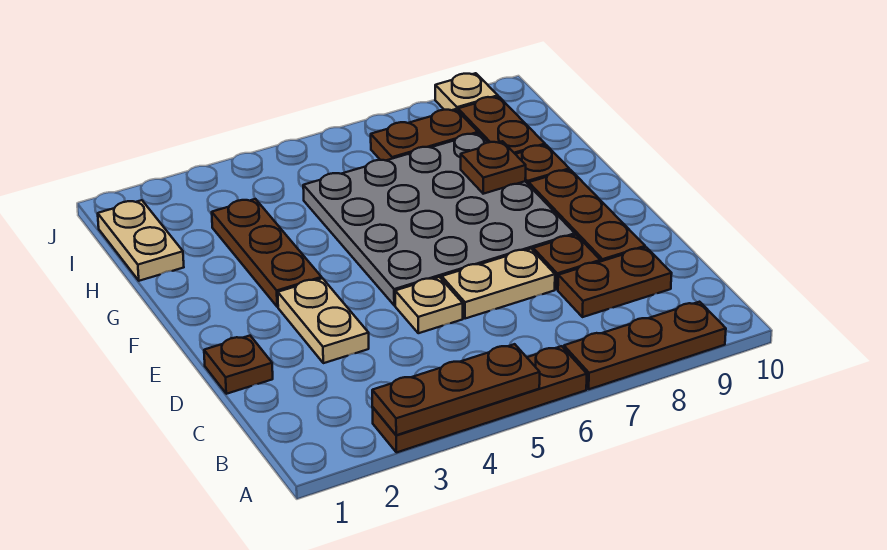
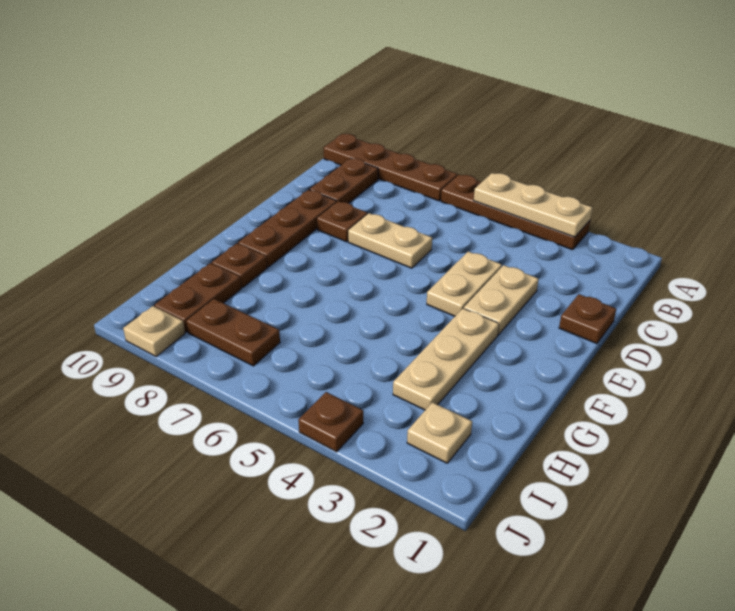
brown 1x3 plate [372,344,540,435] -> tan 1x3 plate [474,173,593,237]
brown 1x3 plate [564,302,726,389] -> brown 1x4 plate [324,134,458,201]
brown 1x2 plate [558,247,672,317] -> brown 1x2 plate turned to [310,158,378,203]
tan 1x1 plate [395,277,463,333] -> tan 1x1 plate moved to [407,402,472,463]
grey 4x4 plate [303,133,575,305] -> none
brown 1x3 plate [212,199,322,307] -> tan 1x3 plate [393,308,499,410]
brown 1x1 plate [461,141,526,194] -> brown 1x1 plate moved to [298,392,363,452]
tan 1x2 plate [98,200,184,281] -> tan 1x2 plate moved to [427,251,502,316]

